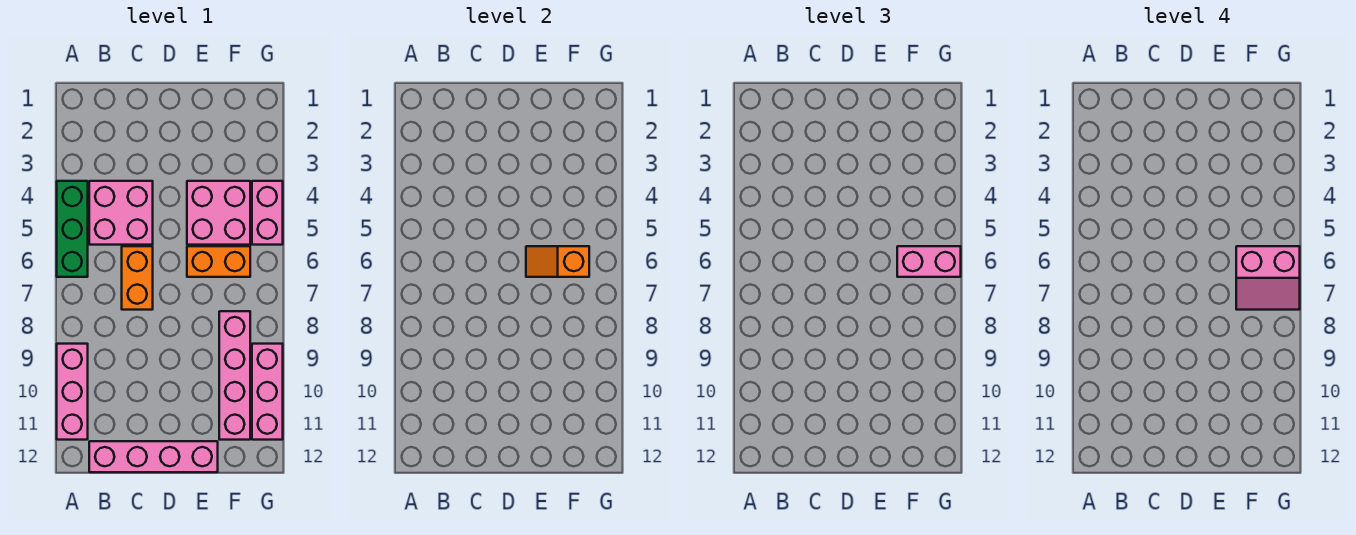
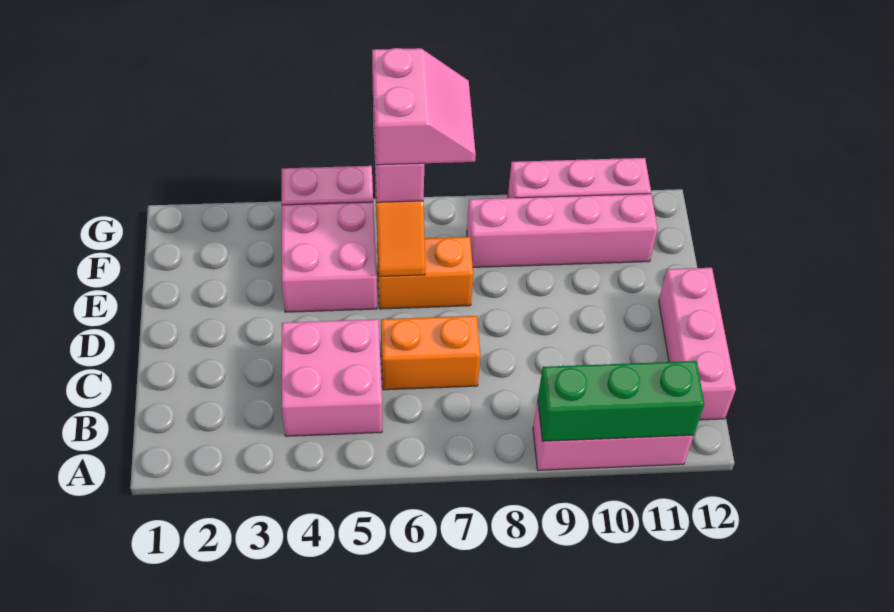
green 1x3 brick [57,181,88,277] -> green 1x3 brick moved to [538,361,704,441]
pink 1x4 brick [89,441,218,472] -> pink 1x3 brick [659,268,736,420]
orange 1x2 brick [187,246,250,277] -> orange 1x2 brick turned to [377,237,473,309]

